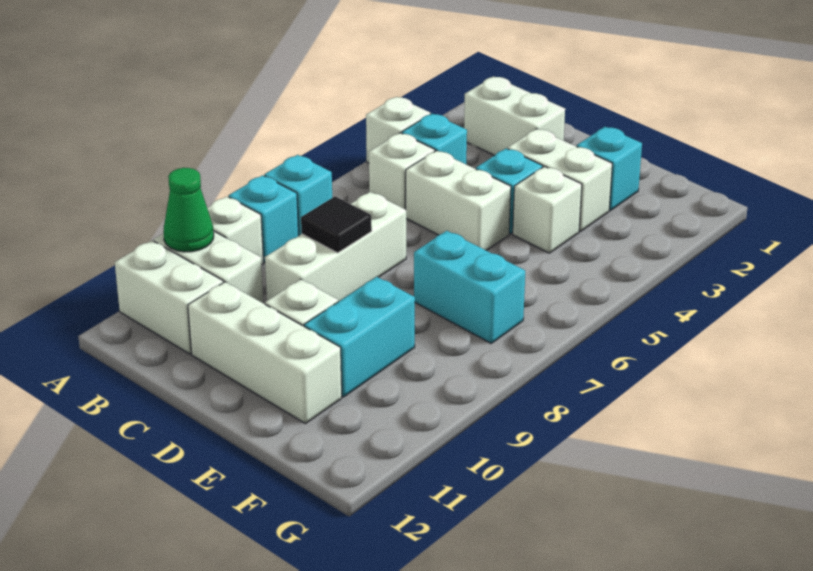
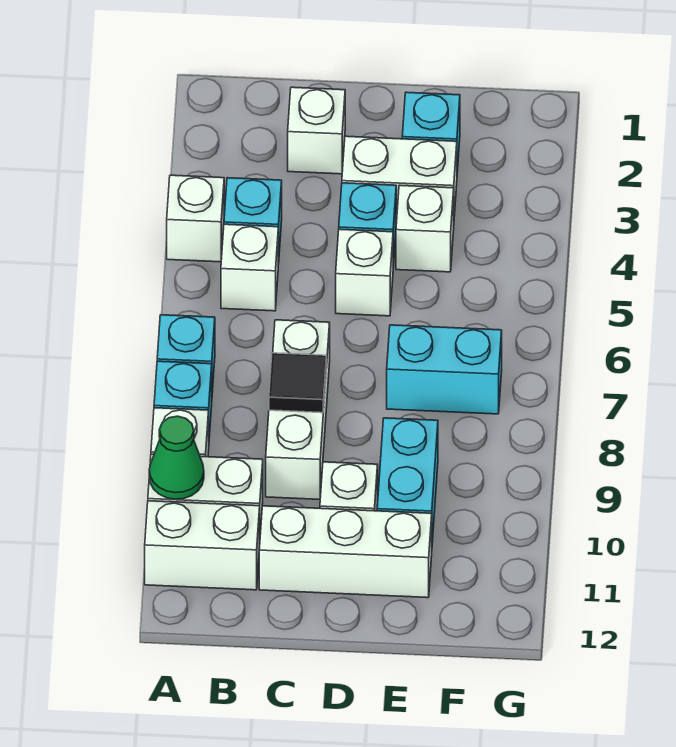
white 1x2 brick [464,76,565,156] -> white 1x1 brick [288,87,345,174]
white 1x2 brick [406,151,511,251] -> white 1x1 brick [336,229,393,316]

